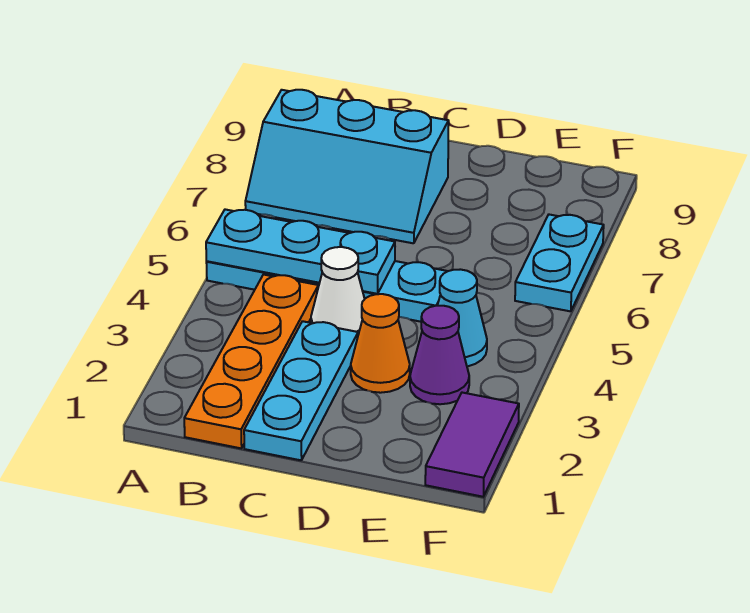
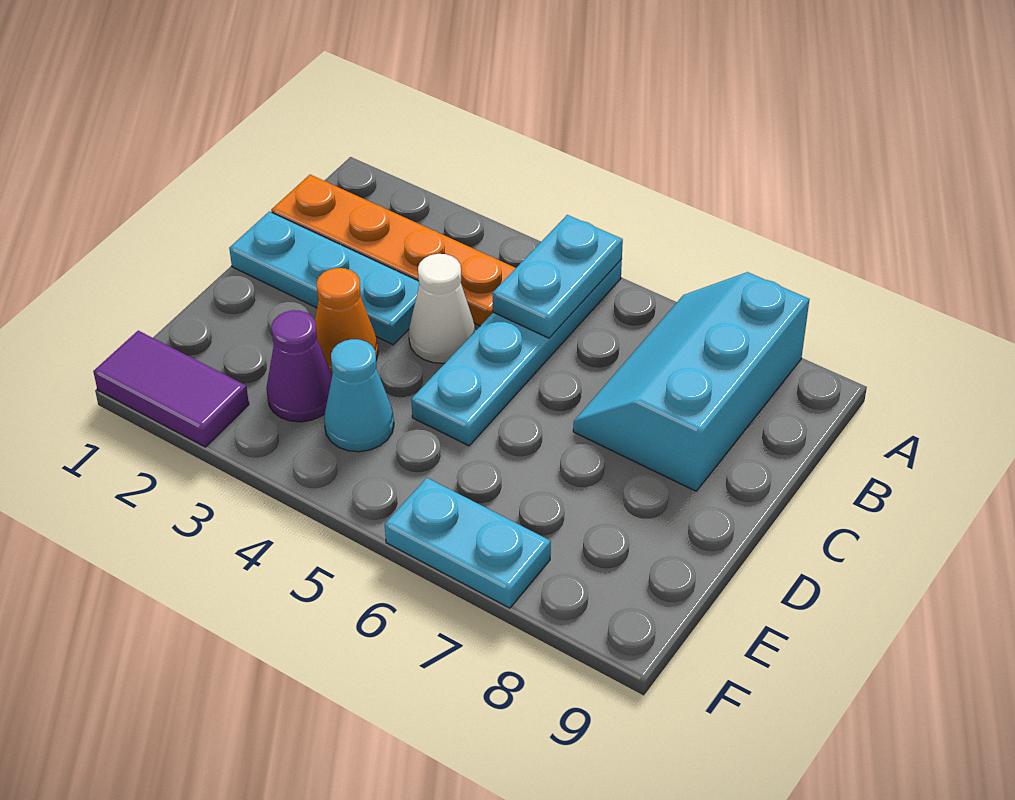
cyan 1x3 plate [206,209,395,294] -> cyan 1x2 plate [493,215,623,338]

